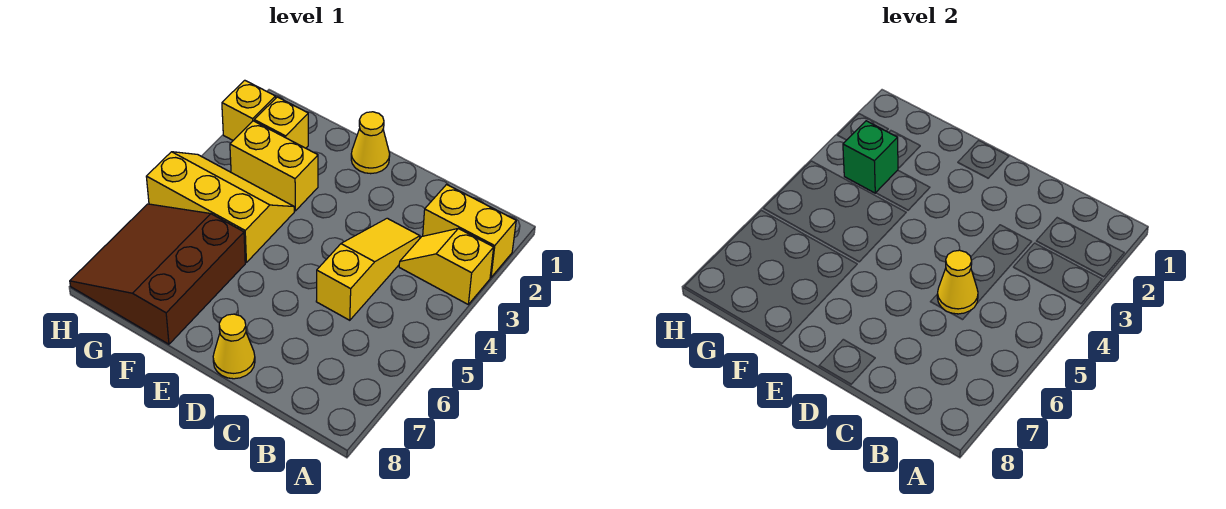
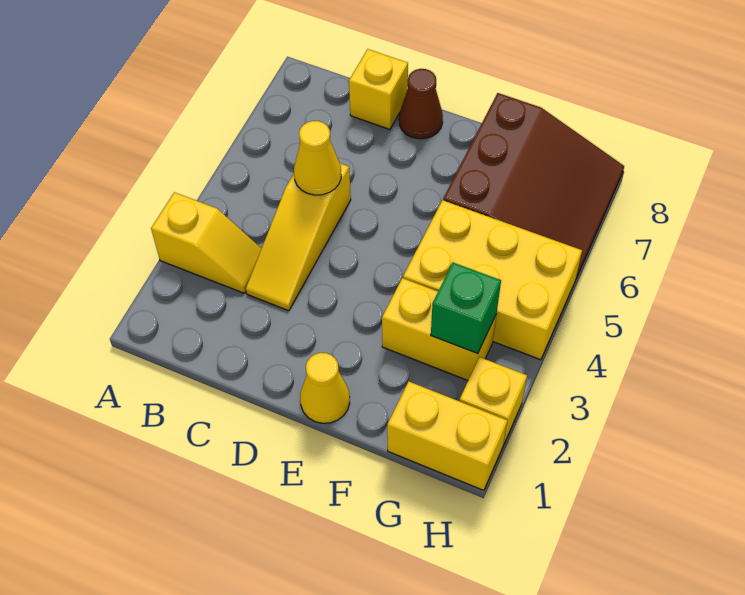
yellow 1x2 brick [423,185,516,278] -> yellow 1x2 brick moved to [387,381,507,490]
yellow 1x1 cone [213,314,255,379] -> brown 1x1 cone [399,69,443,139]
yellow 2x3 slope [146,152,294,262] -> yellow 2x3 brick [403,200,582,360]
yellow 1x1 brick [254,97,308,148] -> yellow 1x1 brick moved to [349,49,408,129]

